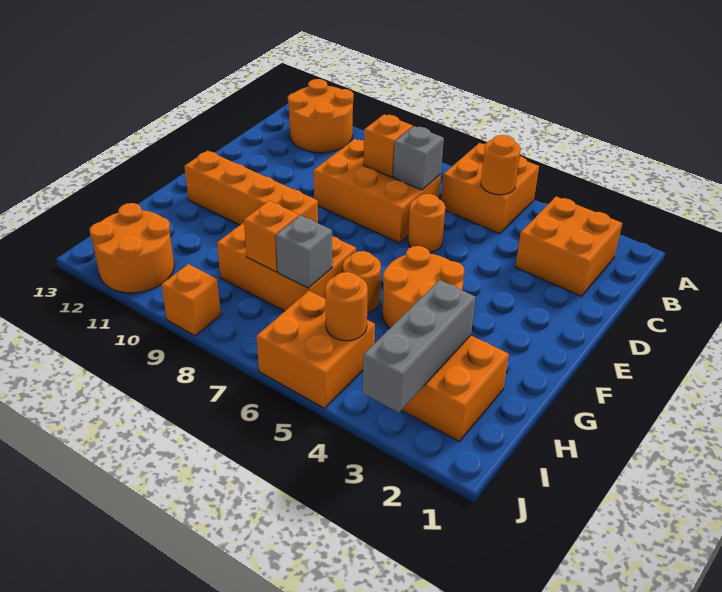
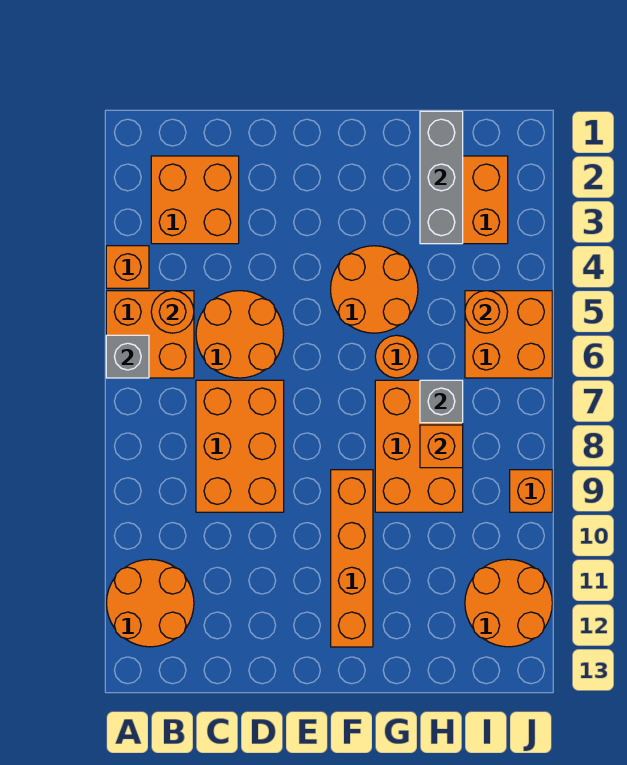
grey 1x1 brick [393,126,444,190] -> grey 1x1 brick moved to [106,335,149,378]
orange 1x1 brick [364,114,413,177] -> orange 1x1 brick moved to [106,246,149,288]
orange 1x1 round brick [408,194,446,252] -> orange 2x2 round brick [196,291,284,378]
grey 1x3 brick [363,280,476,413] -> grey 1x3 brick turned to [420,111,463,244]

